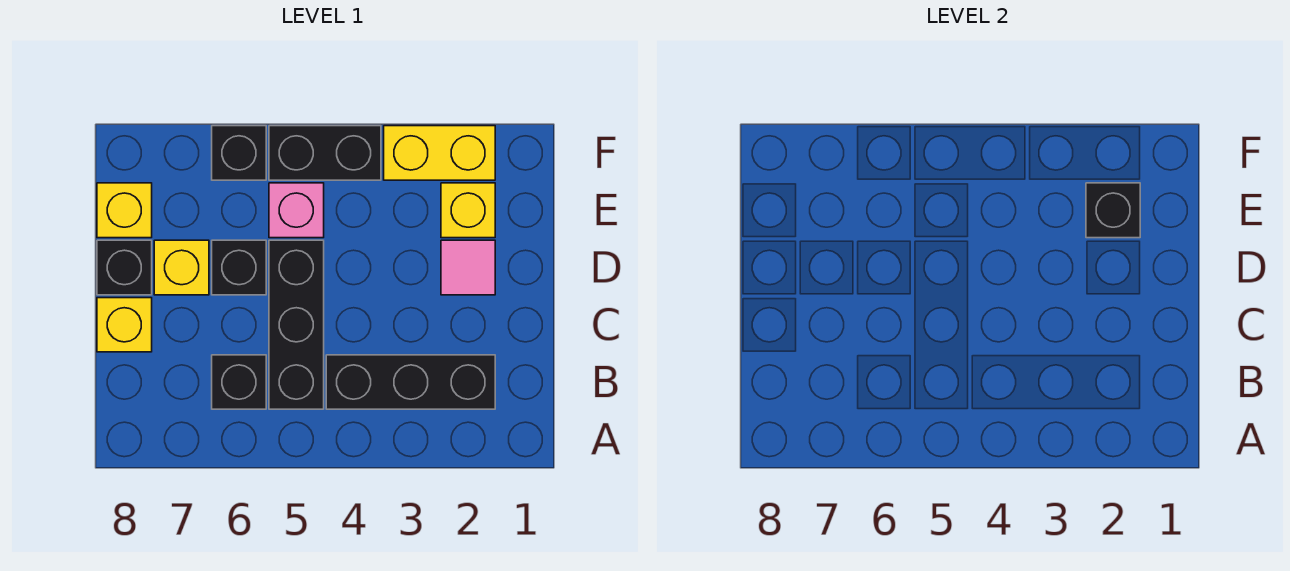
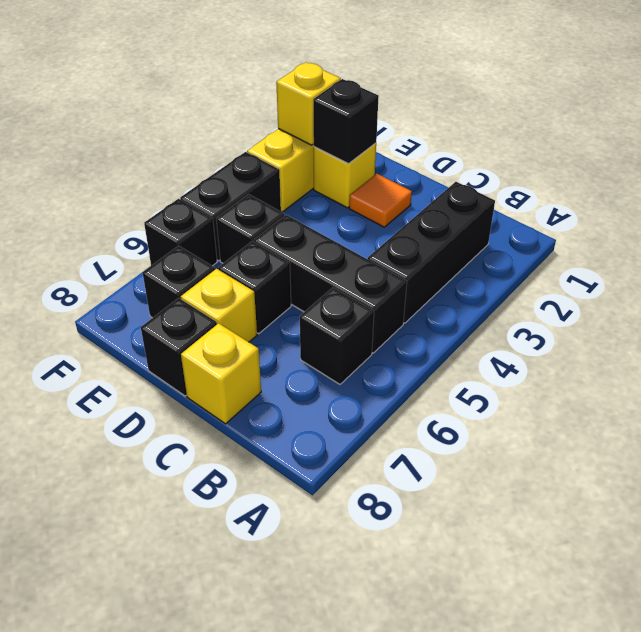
pink 1x1 tile [441,240,495,295] -> orange 1x1 tile [349,174,412,227]
pink 1x1 brick [269,183,324,238] -> black 1x1 brick [216,194,284,263]
none -> black 1x1 brick [143,246,215,318]
yellow 1x1 brick [97,183,152,238] -> yellow 1x1 brick moved to [276,62,341,145]

